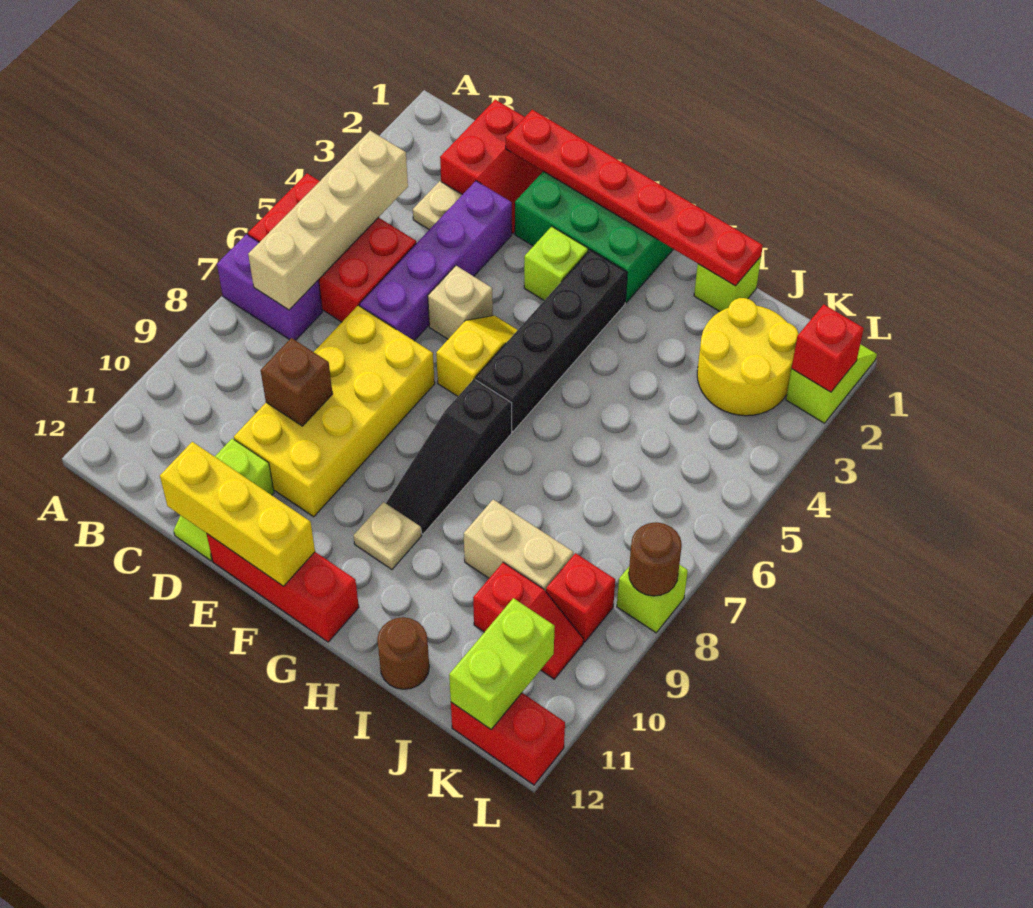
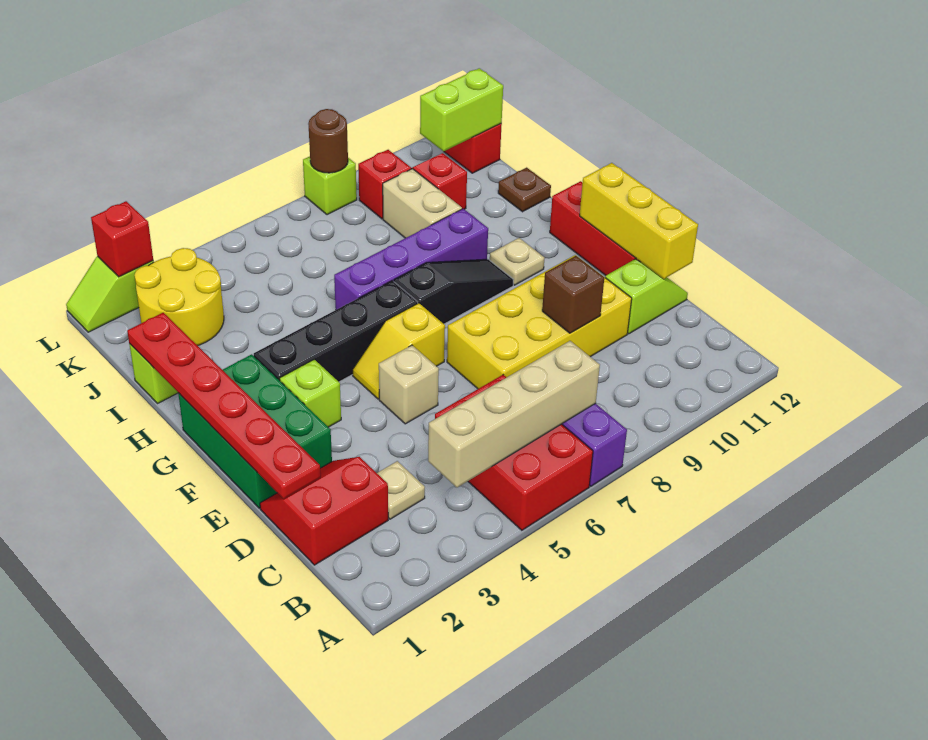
purple 1x4 brick [360,181,512,341] -> purple 1x4 brick moved to [334,209,488,310]
brown 1x1 round brick [377,617,429,689] -> brown 1x1 plate [498,168,551,212]

